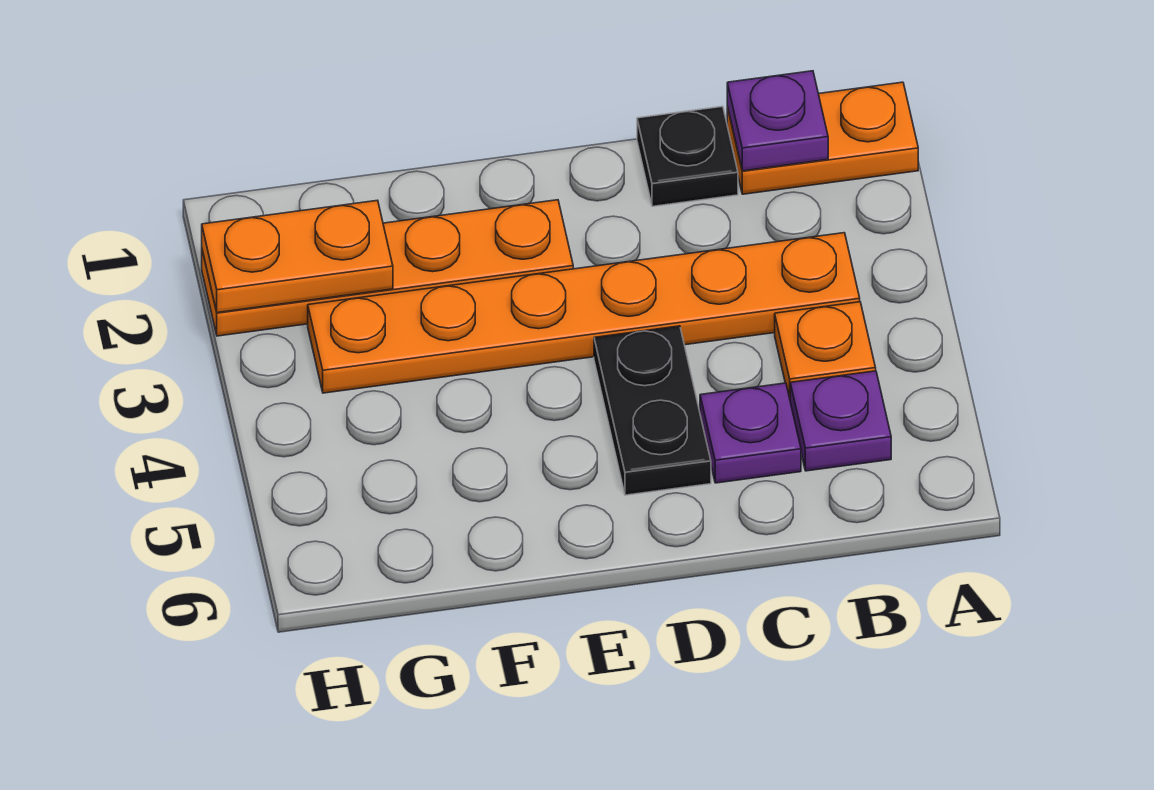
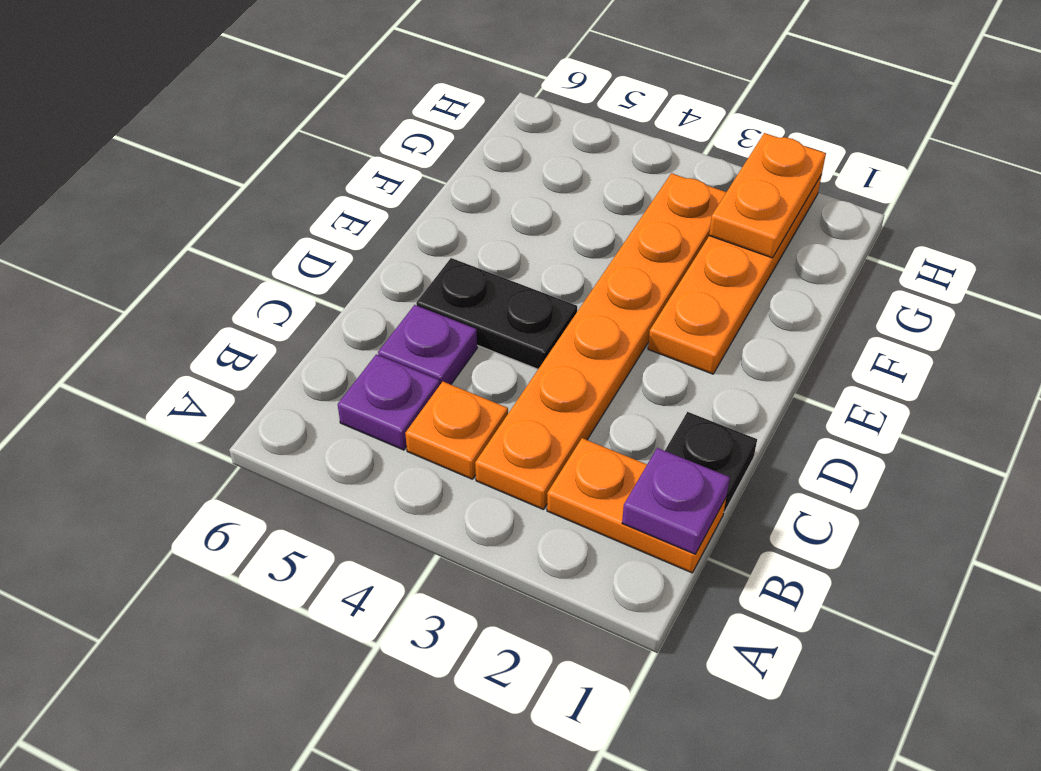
orange 1x2 plate [727,82,918,194] -> orange 1x2 plate turned to [547,438,726,573]

